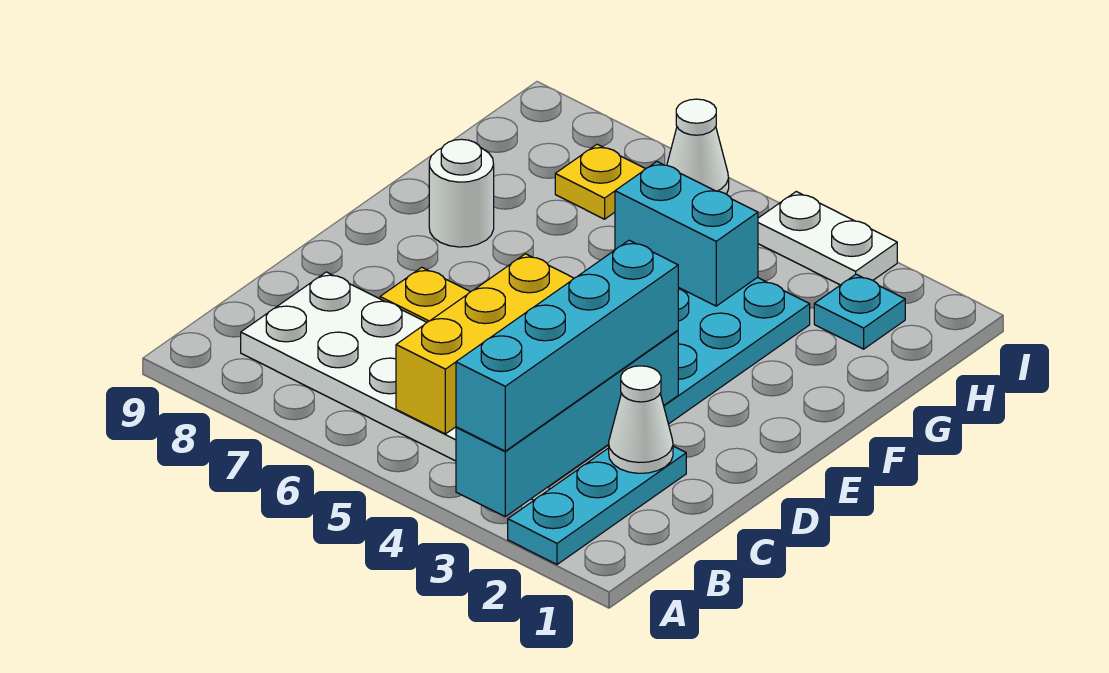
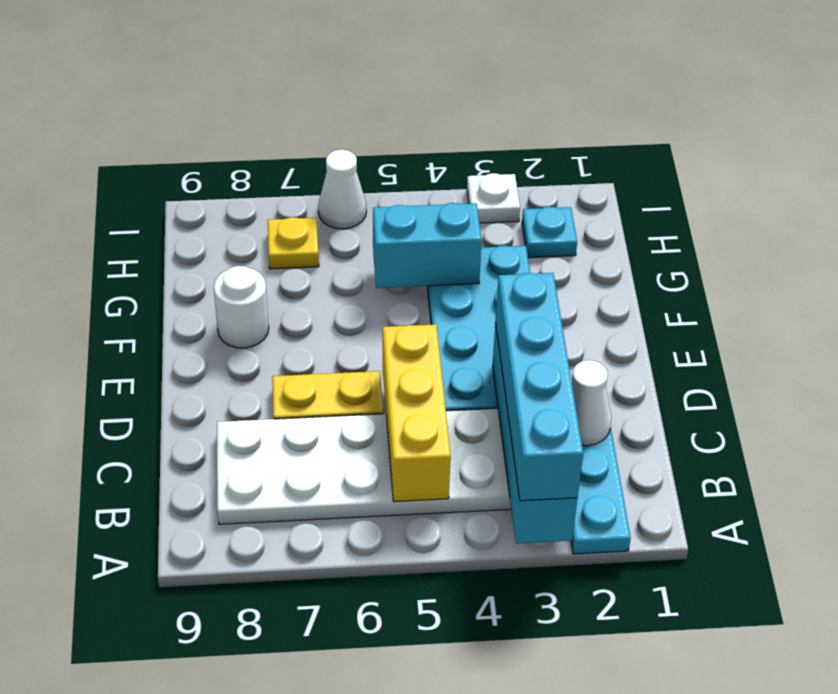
white 1x2 plate [758,192,897,285] -> white 1x1 plate [467,173,520,223]

